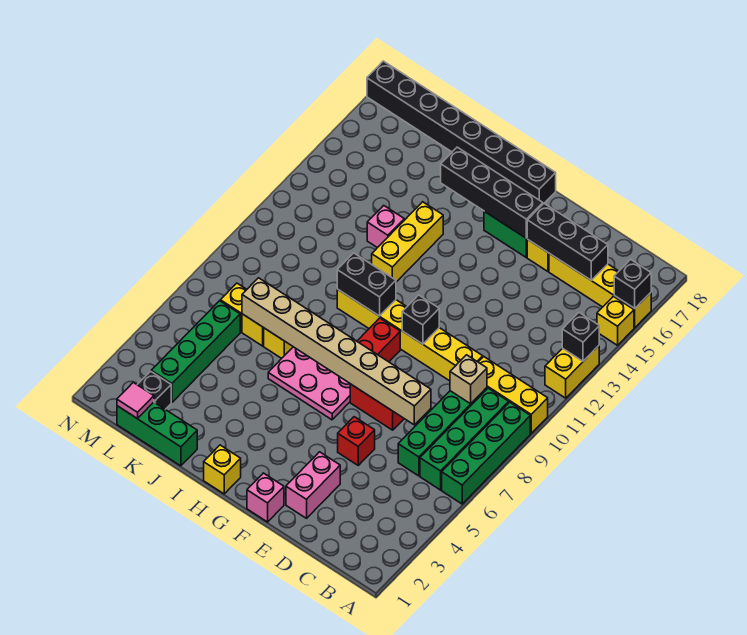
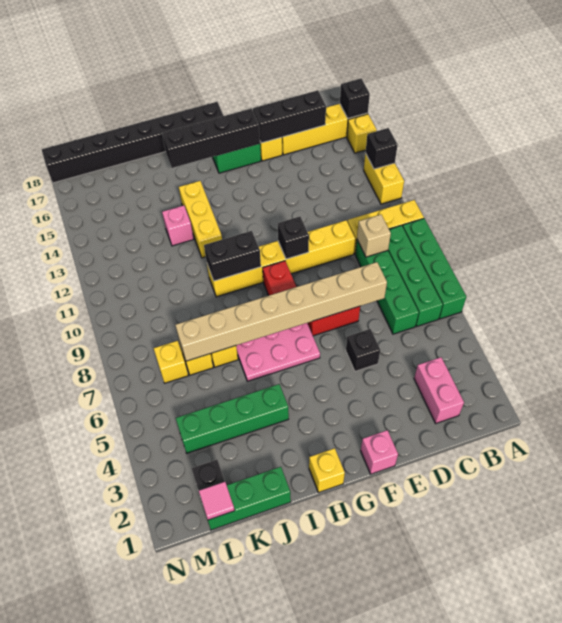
pink 1x2 brick [286,452,340,518] -> pink 1x2 brick moved to [414,357,464,423]
red 1x1 brick [338,417,375,465] -> black 1x1 brick [346,329,380,371]
green 1x4 brick [151,301,240,402] -> green 1x4 brick turned to [176,384,289,453]

